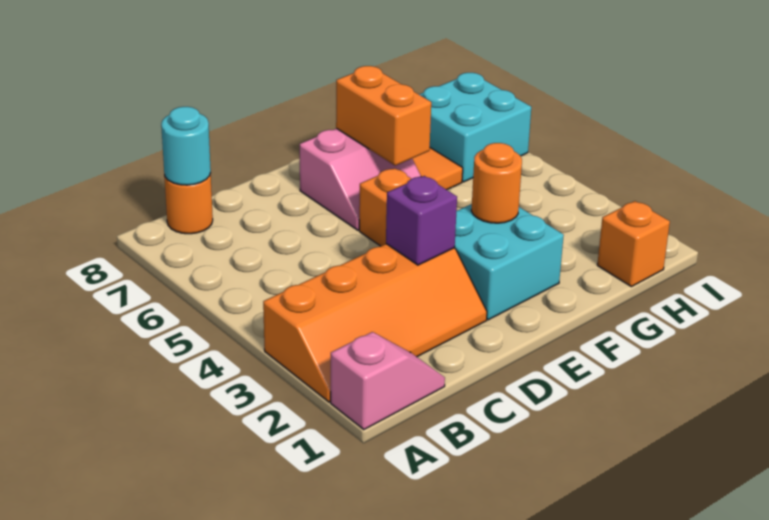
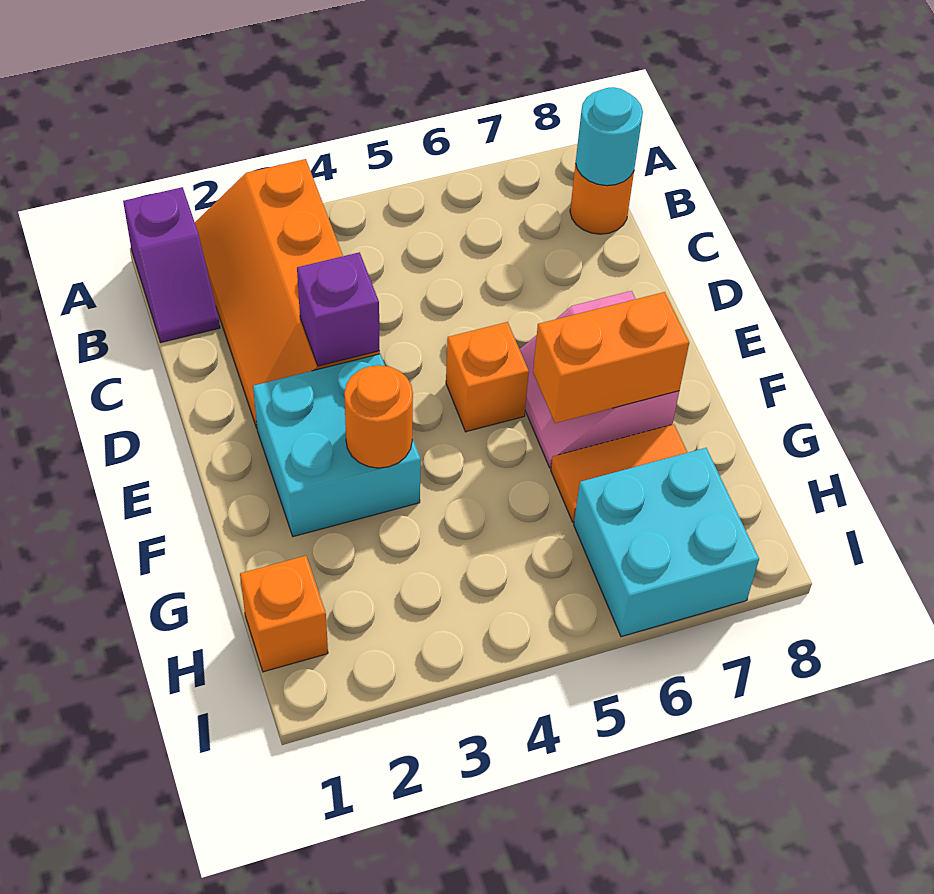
pink 1x2 slope [331,332,445,430] -> purple 1x2 slope [123,187,220,342]

